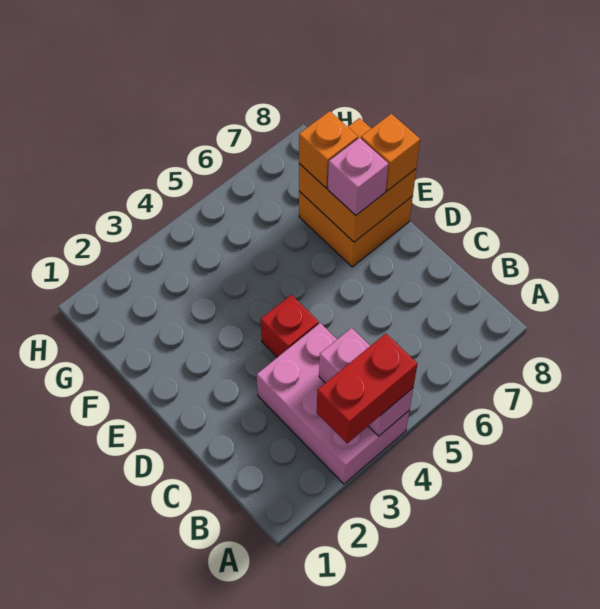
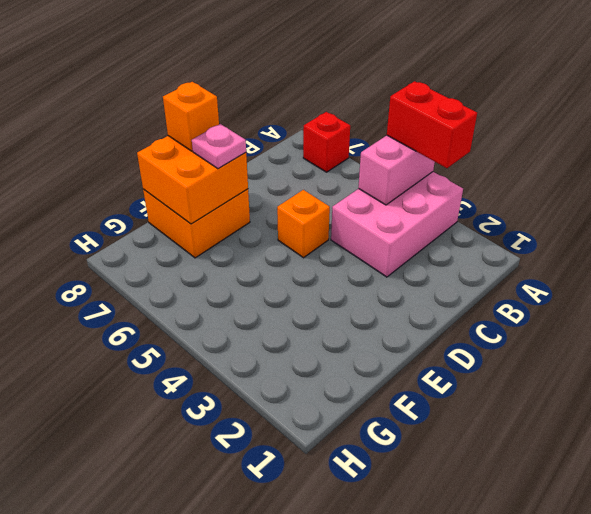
red 1x1 brick [261,295,319,357] -> red 1x1 brick moved to [303,112,350,172]
pink 1x1 brick [328,138,388,215] -> pink 1x1 plate [192,124,246,169]
orange 1x1 brick [299,111,358,188] -> orange 1x1 brick moved to [277,190,330,258]

